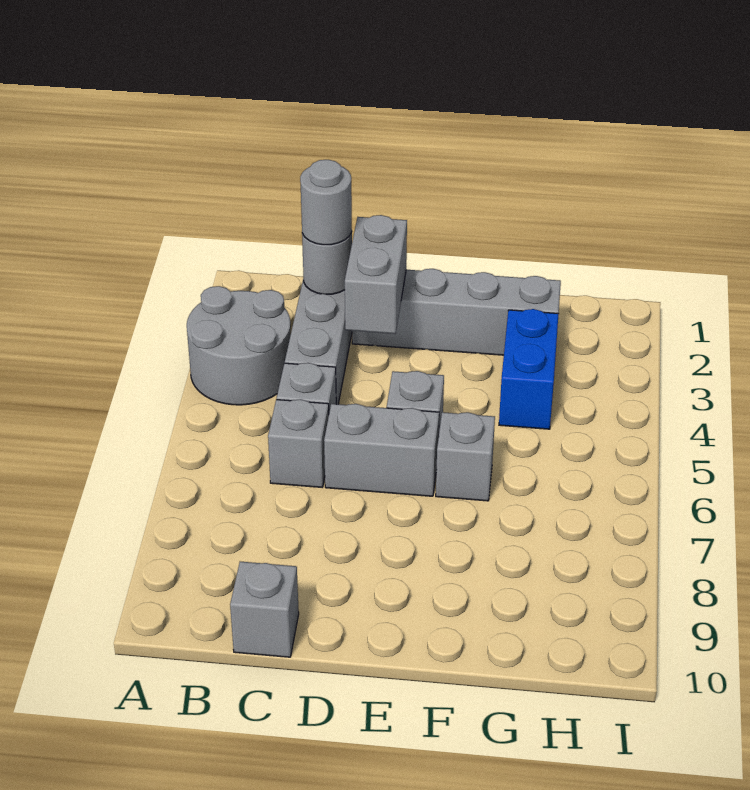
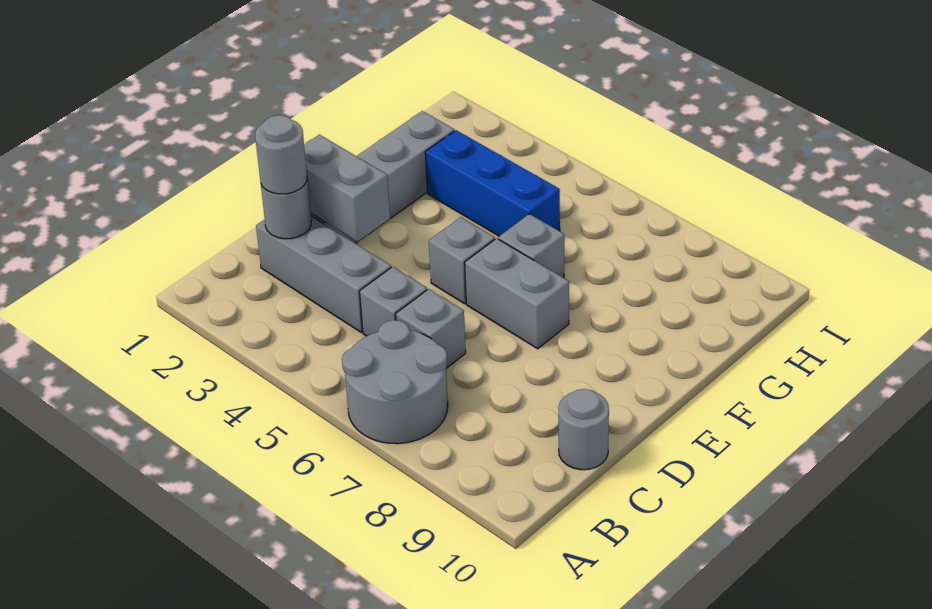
grey 2x2 round brick [187,286,291,405] -> grey 2x2 round brick moved to [342,320,448,444]
grey 1x1 brick [230,562,299,657] -> grey 1x1 round brick [558,389,609,470]
grey 1x2 brick [324,404,439,496] -> grey 1x2 brick turned to [465,238,569,349]
blue 1x2 brick [499,309,558,429] -> blue 1x3 brick [425,130,560,236]

